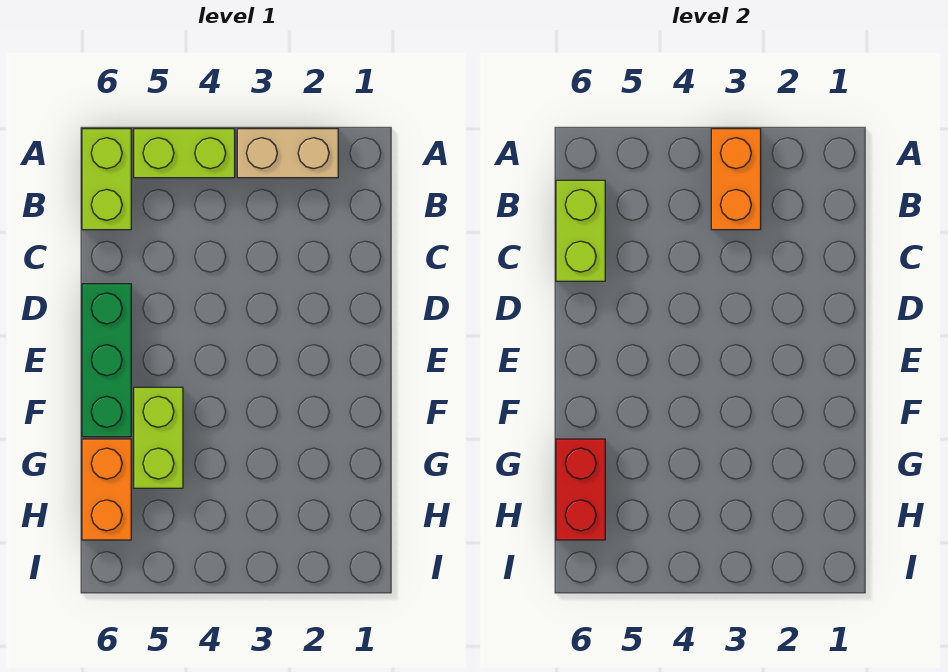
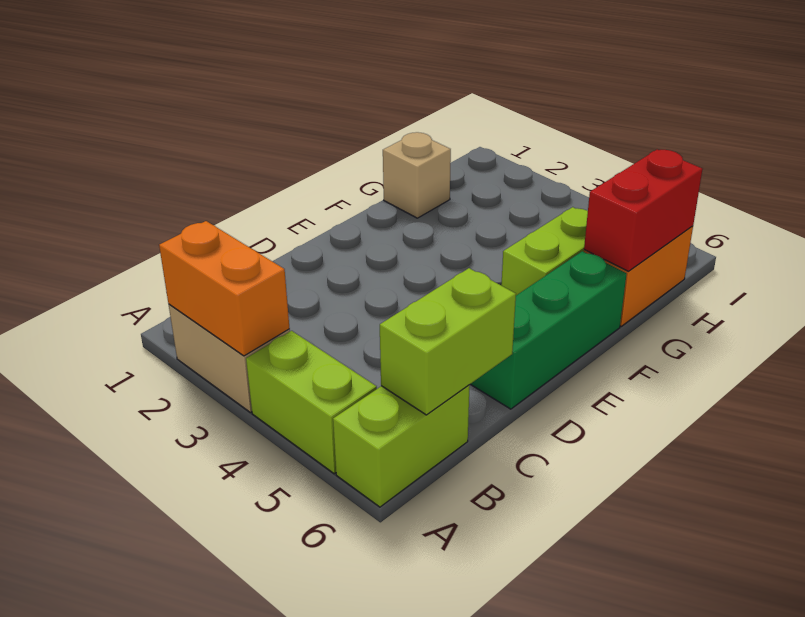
orange 1x2 brick [711,129,761,230] -> orange 1x2 brick turned to [159,221,290,356]
none -> tan 1x1 brick [383,132,451,218]

